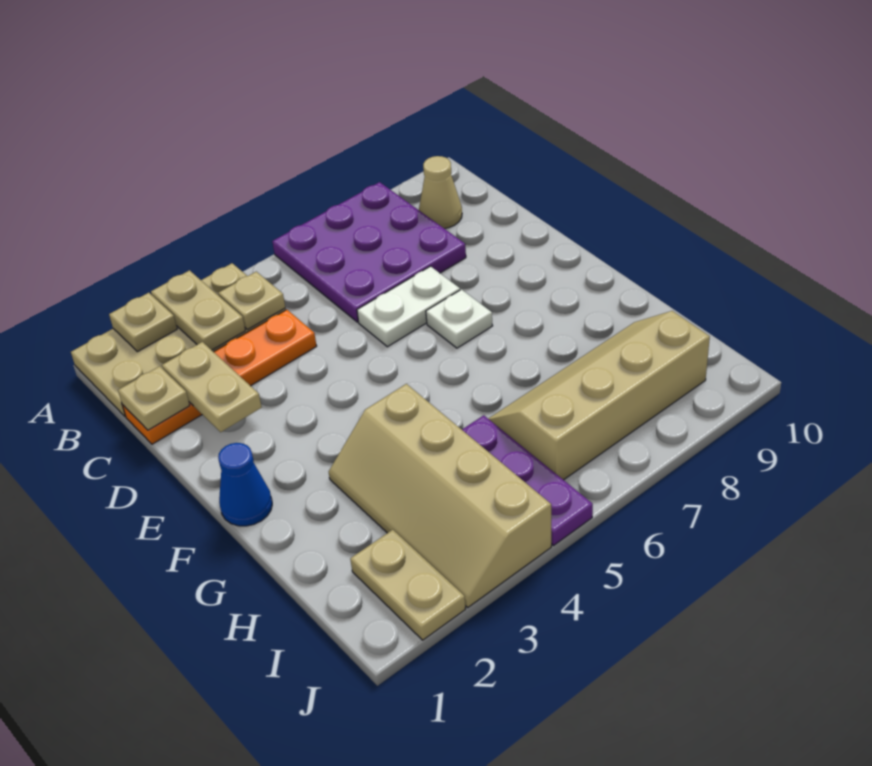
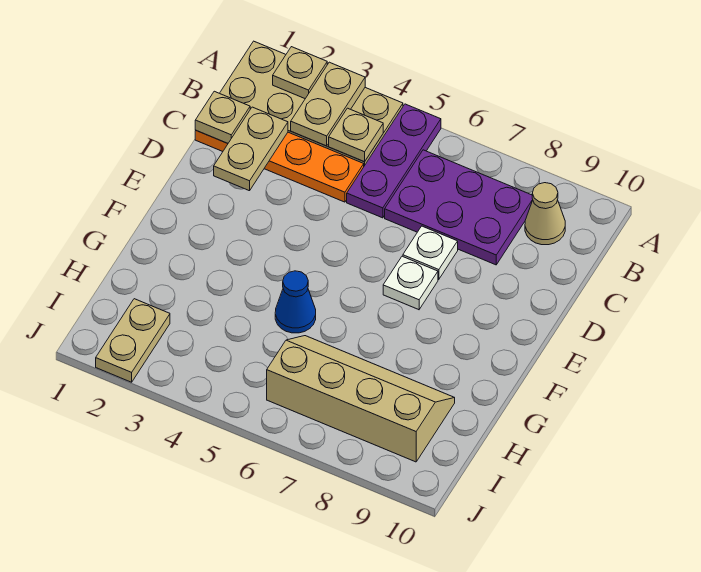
purple 3x3 plate [272,182,466,322] -> purple 2x3 plate [385,150,533,265]
white 1x2 plate [357,266,460,347] -> white 1x1 plate [403,226,458,279]
blue 1x1 cone [218,443,272,526] -> blue 1x1 cone moved to [275,271,316,333]
tan 2x4 slope [329,384,551,607] -> none
purple 1x3 plate [462,415,593,546] -> purple 1x3 plate moved to [347,104,441,218]

